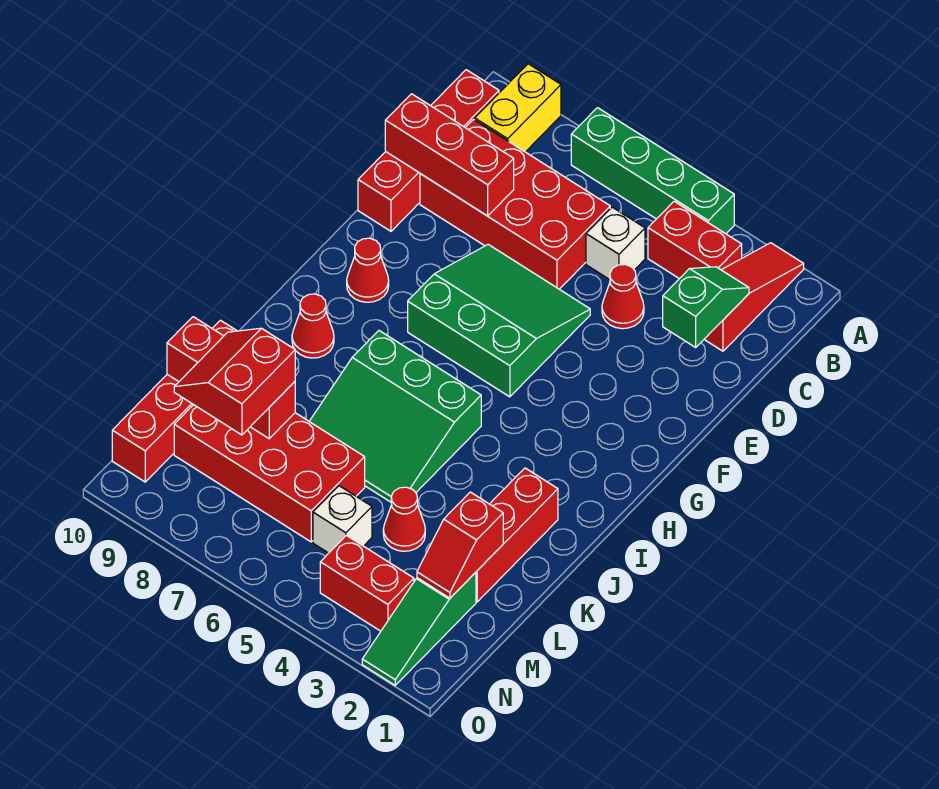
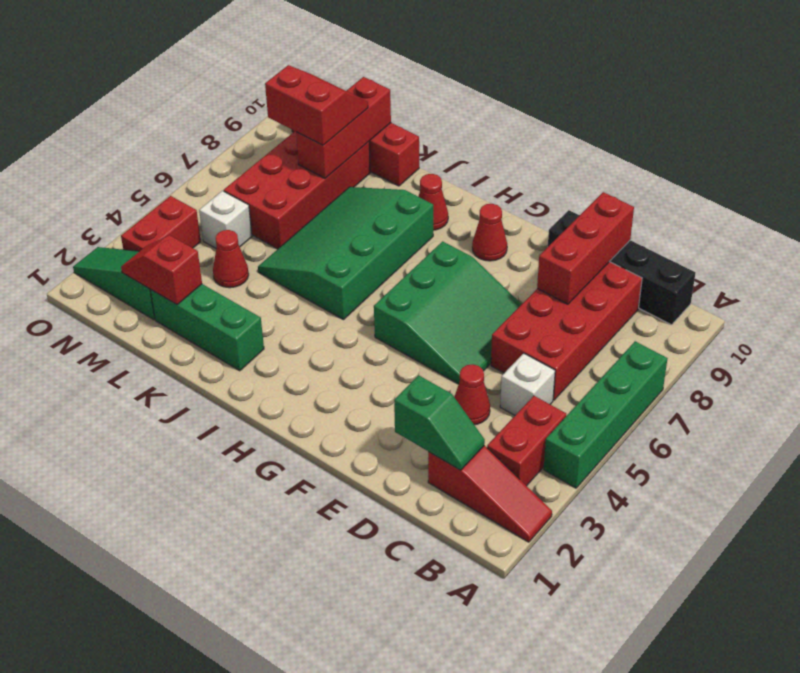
yellow 1x2 brick [475,64,561,152] -> none
red 1x4 brick [358,70,499,231] -> black 1x4 brick [548,210,695,325]
green 3x3 slope [309,331,481,502] -> green 3x4 slope [258,187,433,320]
red 1x3 brick [476,468,558,602] -> green 1x3 brick [150,284,264,371]

